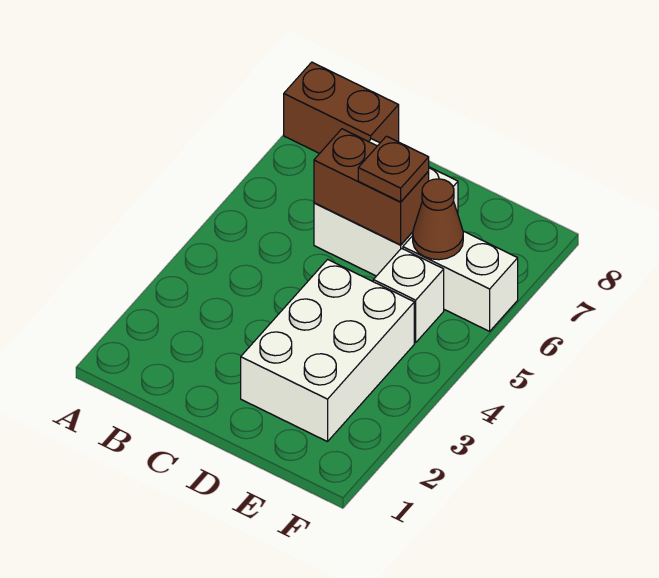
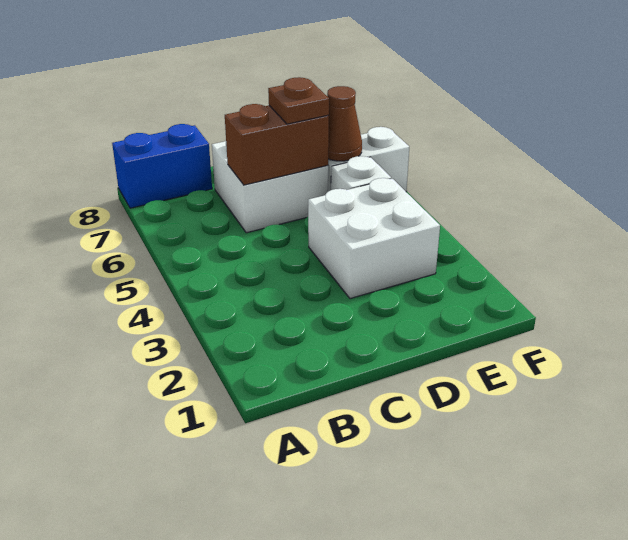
brown 1x2 brick [284,62,399,154] -> blue 1x2 brick [112,124,212,208]
white 2x3 brick [241,259,414,442] -> white 2x2 brick [308,178,440,299]

